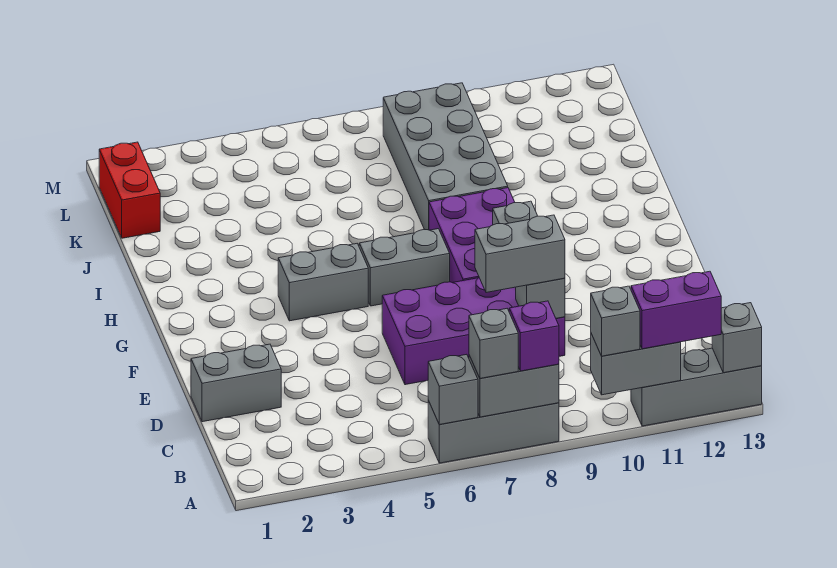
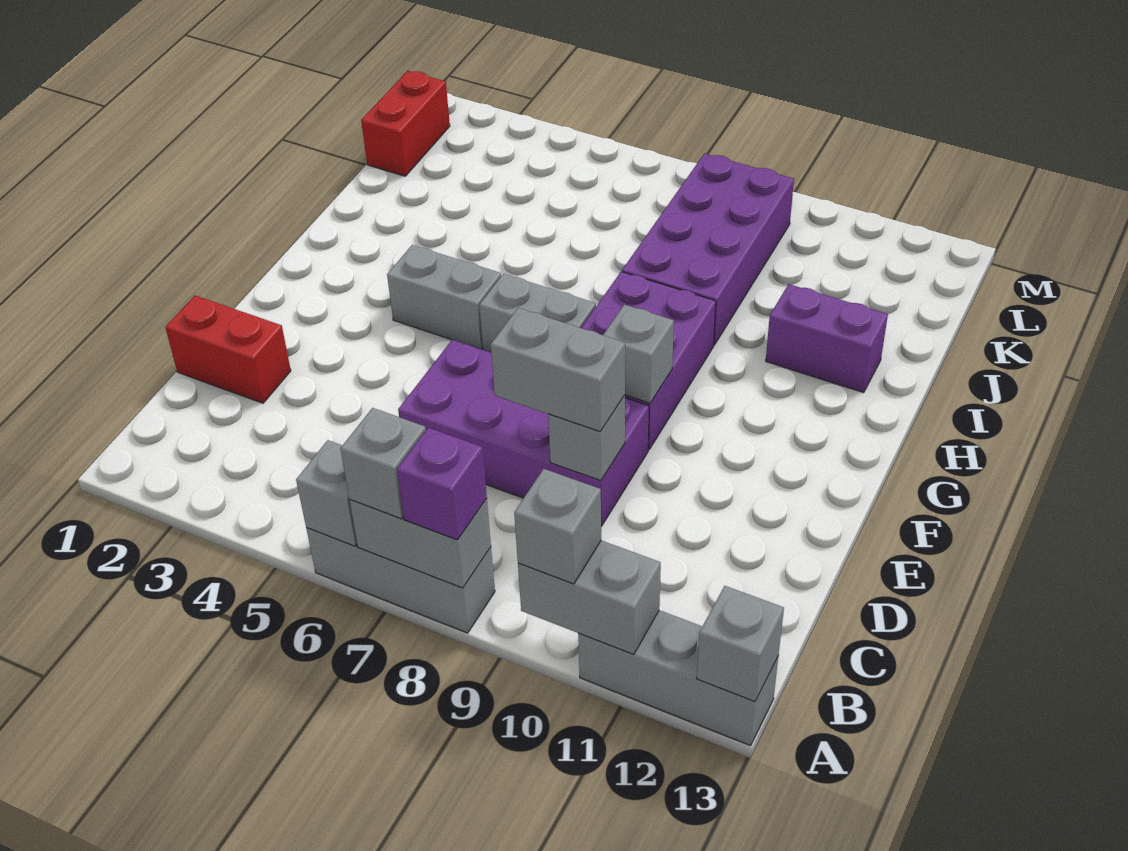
purple 1x2 brick [631,271,721,349] -> purple 1x2 brick moved to [766,284,888,393]
grey 1x2 brick [191,344,281,422] -> red 1x2 brick [165,296,291,403]
grey 2x4 brick [383,83,508,230] -> purple 2x4 brick [622,154,794,345]

